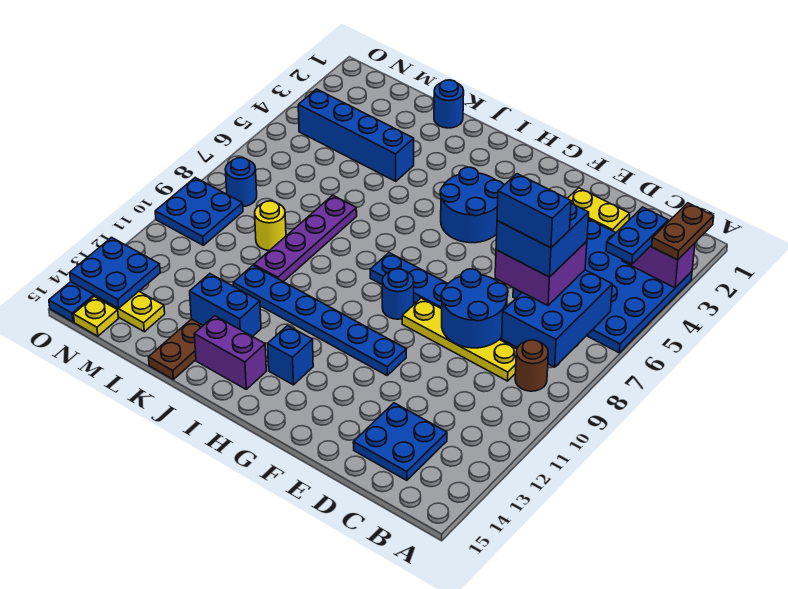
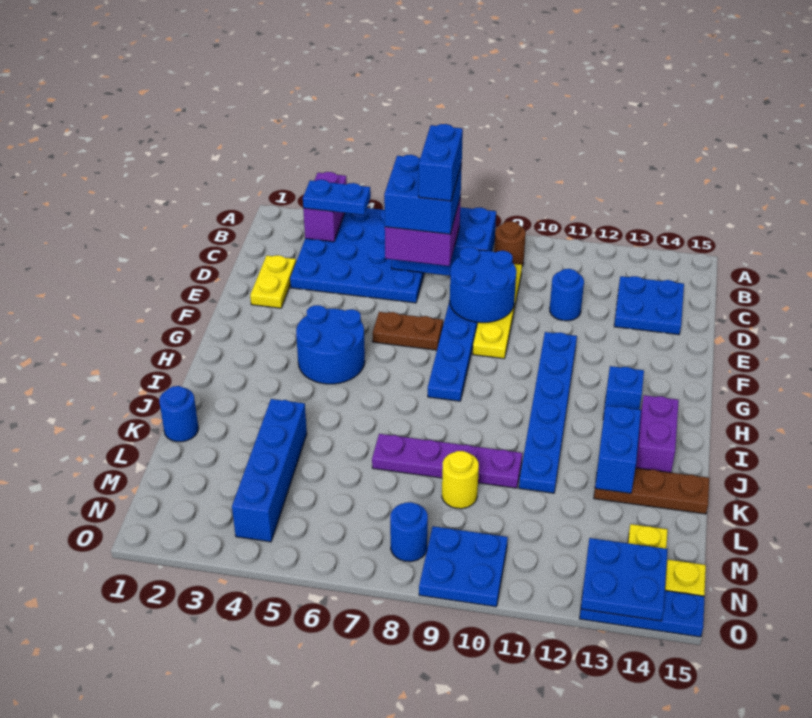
brown 1x2 plate [652,203,714,260] -> brown 1x2 plate moved to [373,312,443,350]
blue 1x1 round brick [382,269,414,319] -> blue 1x1 round brick moved to [550,269,584,321]

